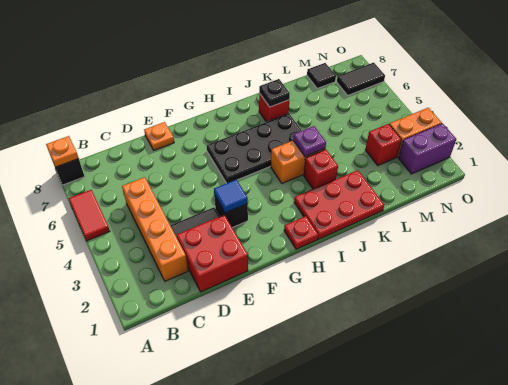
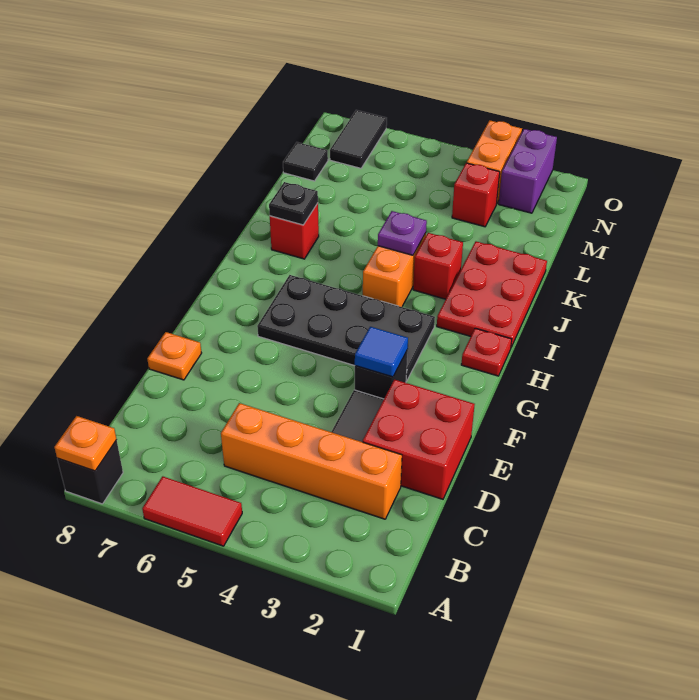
black 2x4 plate [207,114,302,183] -> black 2x4 plate turned to [257,275,435,381]

